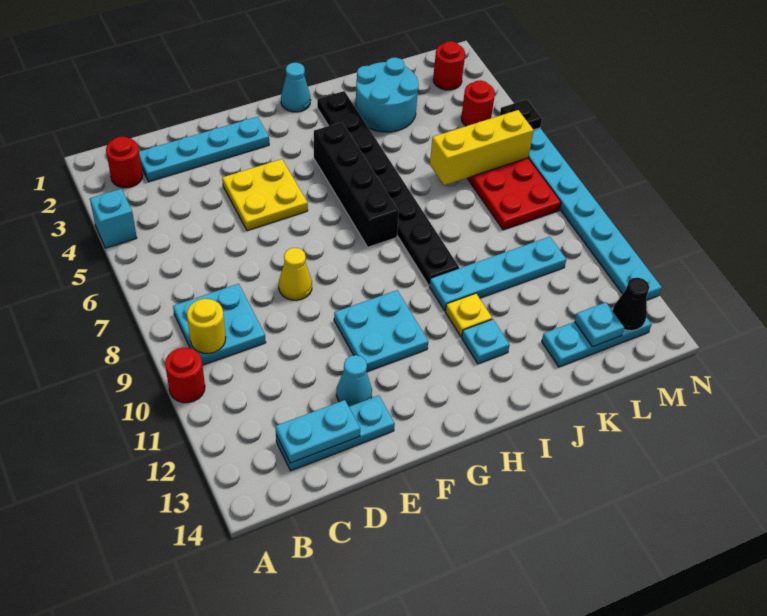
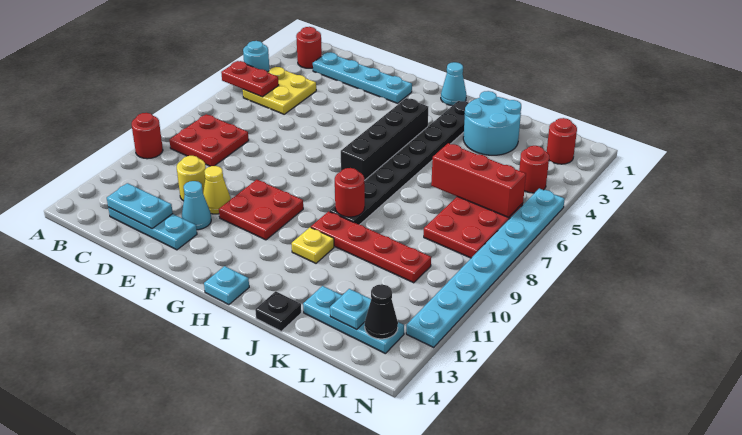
cyan 1x1 brick [90,189,137,248] -> cyan 1x1 round brick [243,41,269,72]
none -> red 1x2 plate [221,61,279,97]
cyan 2x2 plate [173,284,266,365] -> red 2x2 plate [169,114,249,166]
yellow 1x1 round brick [187,299,226,353] -> yellow 1x1 round brick moved to [177,156,206,201]
yellow 2x2 plate [222,159,308,231] -> yellow 2x2 plate moved to [243,67,316,114]
yellow 1x1 cone [279,248,312,300] -> yellow 1x1 cone moved to [203,166,231,214]
cyan 2x2 plate [334,290,428,372] -> red 2x2 plate [219,180,303,240]
none -> red 1x1 round brick [335,168,365,217]
cyan 1x4 plate [429,237,566,311] -> red 1x4 plate [311,211,431,283]
cyan 1x1 plate [462,319,510,364] -> cyan 1x1 plate moved to [204,266,249,305]
yellow 1x3 brick [430,110,534,185] -> red 1x3 brick [431,143,526,217]
black 1x1 plate [500,100,542,130] -> black 1x1 plate moved to [255,291,301,331]

